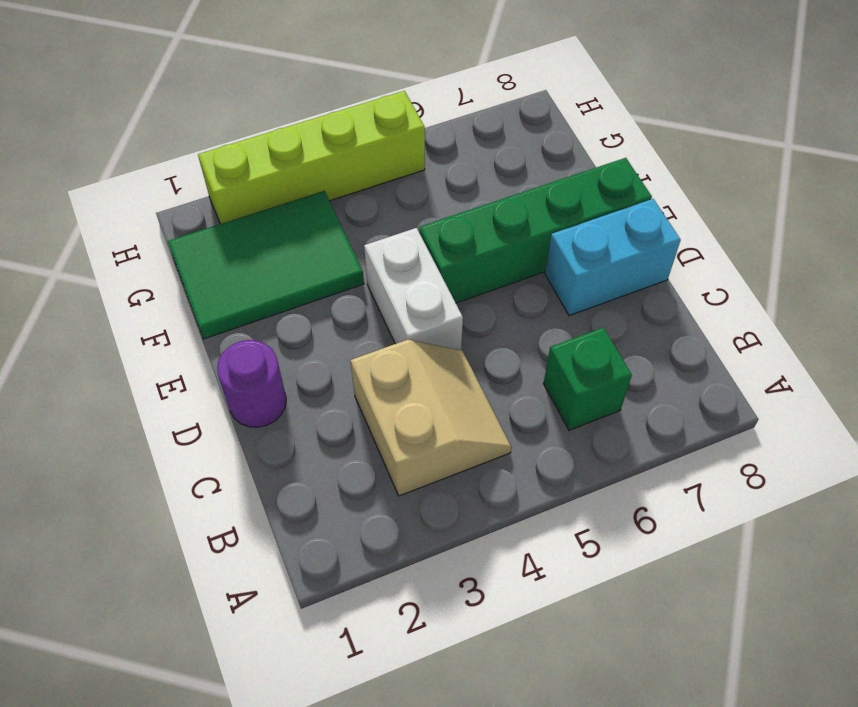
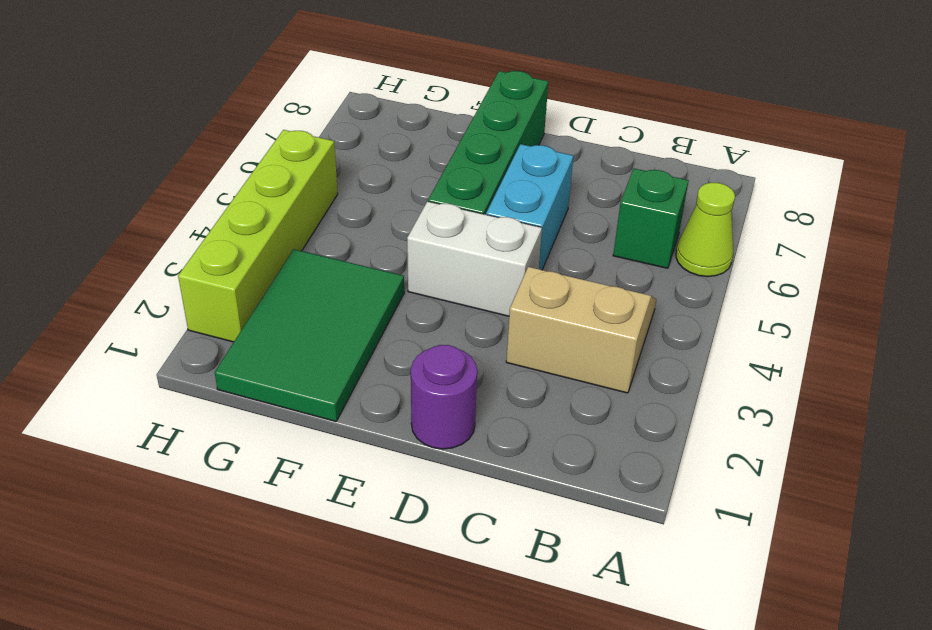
none -> lime 1x1 cone [676,183,735,277]
cyan 1x2 brick [545,199,681,316] -> cyan 1x2 brick moved to [486,144,573,270]

